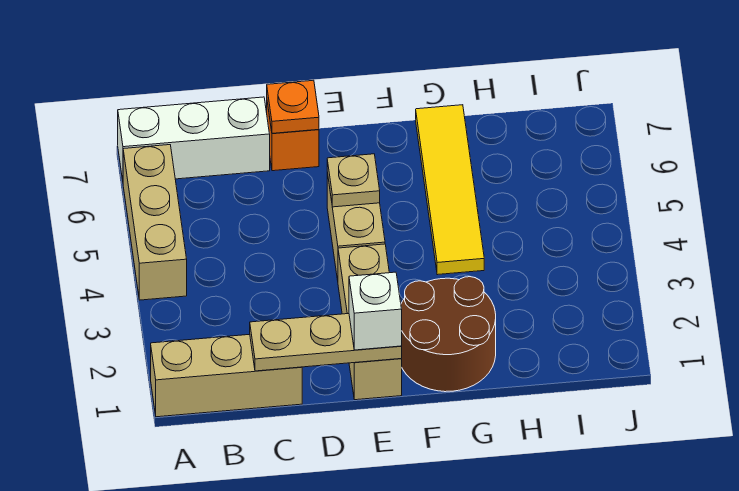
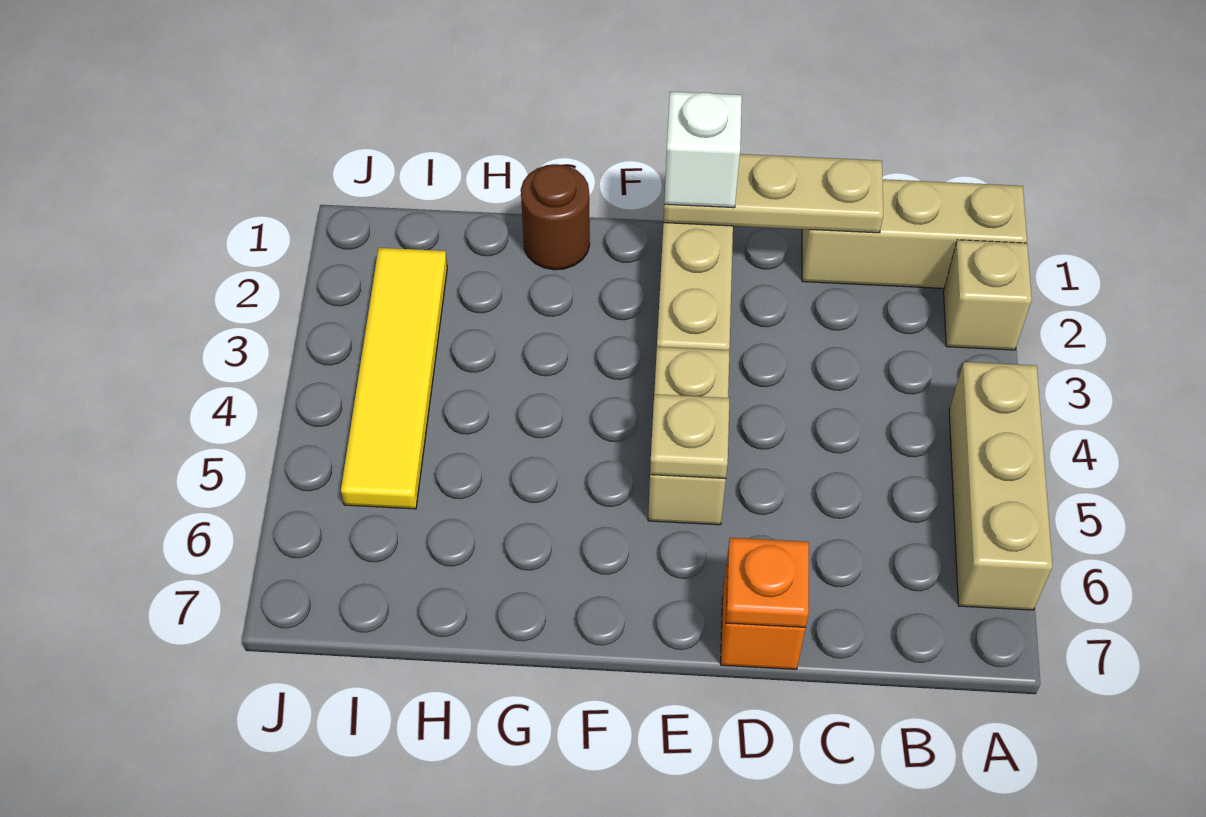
none -> tan 1x1 brick [944,240,1032,350]
white 1x3 brick [118,97,270,180] -> none
brown 2x2 round brick [401,277,496,392] -> brown 1x1 round brick [521,164,590,270]
yellow 1x4 tile [416,105,484,275] -> yellow 1x4 tile moved to [341,248,447,509]

